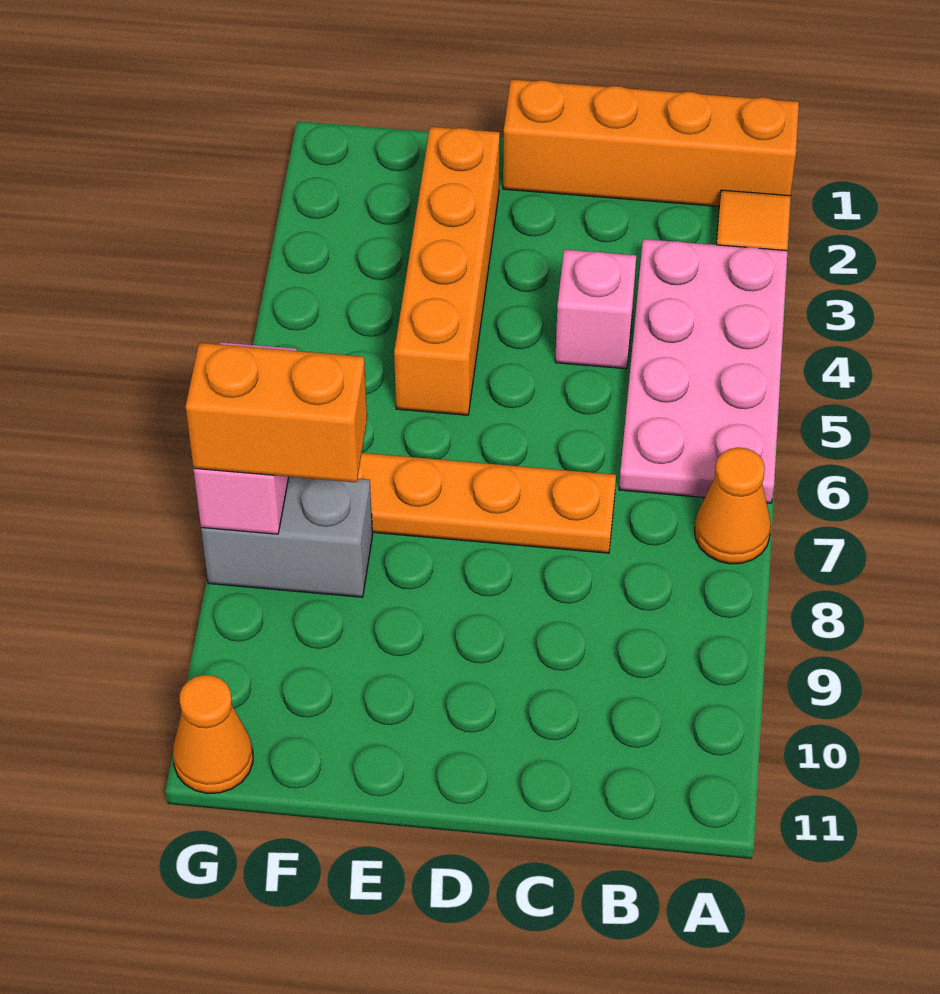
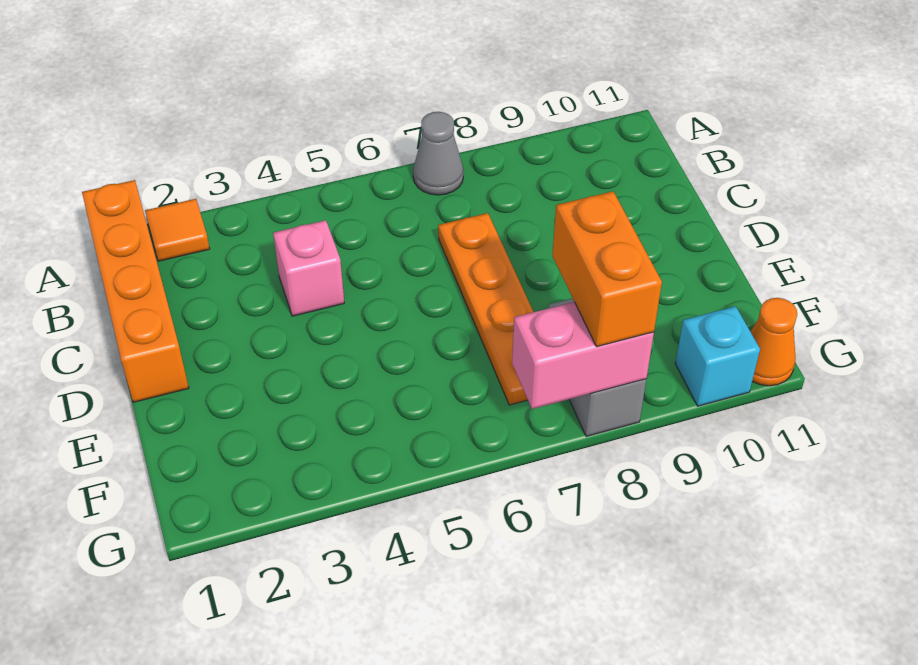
pink 2x4 plate [619,239,788,503] -> none
orange 1x1 cone [695,447,771,564] -> grey 1x1 cone [413,112,464,195]
orange 1x4 brick [394,127,500,415] -> none
none -> cyan 1x1 brick [675,306,760,406]

